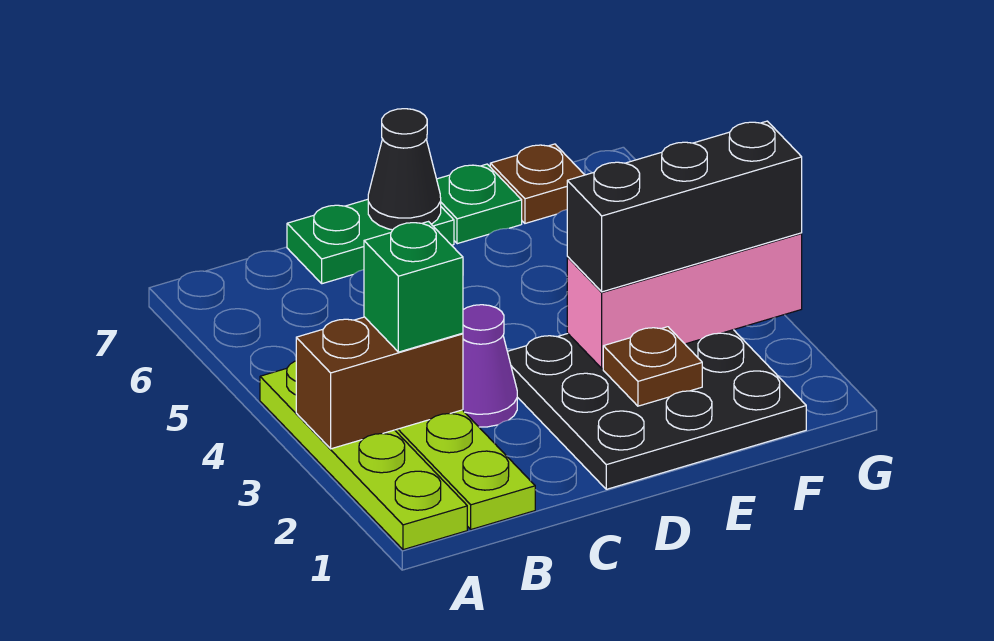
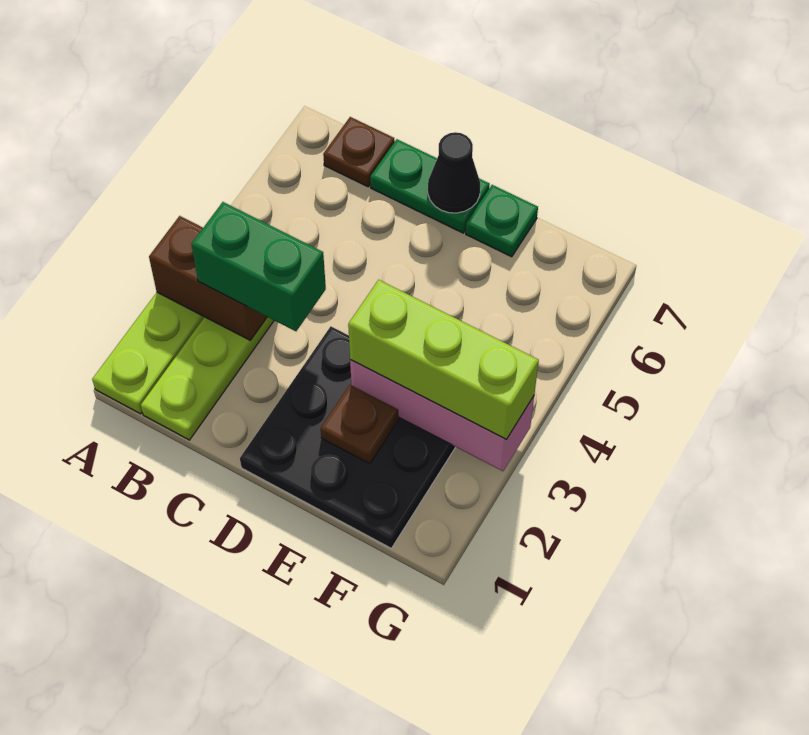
green 1x1 brick [364,222,463,352] -> green 1x2 brick [191,202,326,331]
purple 1x1 cone [463,305,517,427] -> none
black 1x3 brick [567,121,802,292] -> lime 1x3 brick [348,280,539,440]
brown 1x1 plate [490,144,584,223] -> brown 1x1 plate moved to [323,117,395,187]

